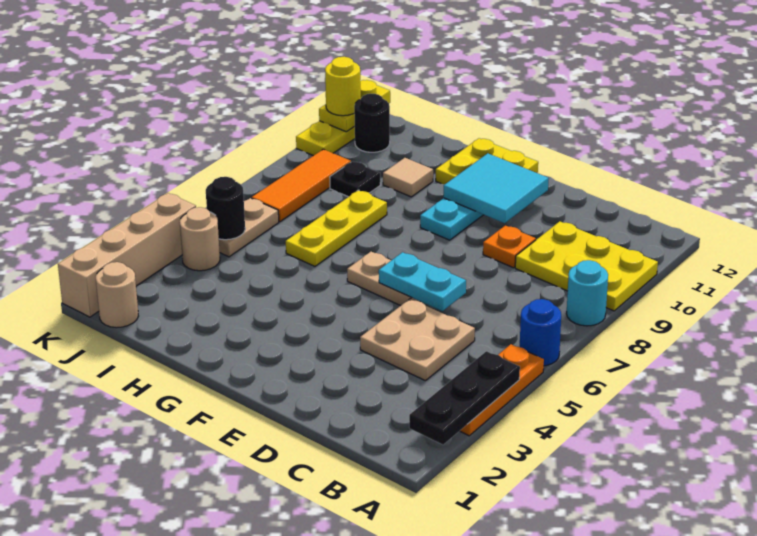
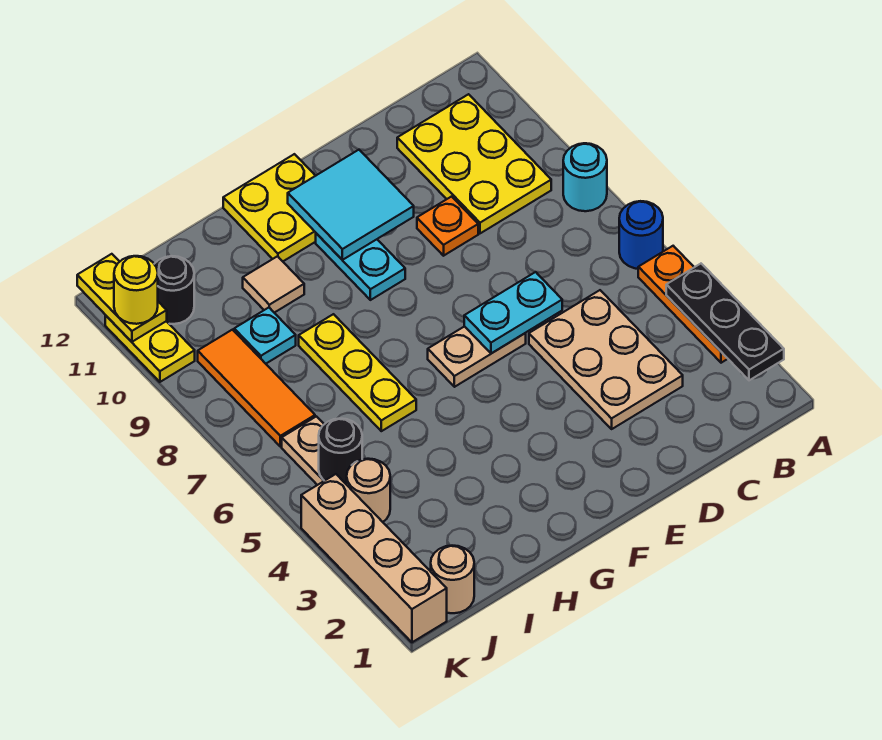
yellow 2x3 plate [515,221,658,311] -> yellow 2x3 plate turned to [397,94,551,233]
tan 2x2 plate [360,299,475,381] -> tan 2x3 plate [529,290,683,429]
black 1x1 plate [330,161,380,197] -> cyan 1x1 plate [234,308,296,364]

